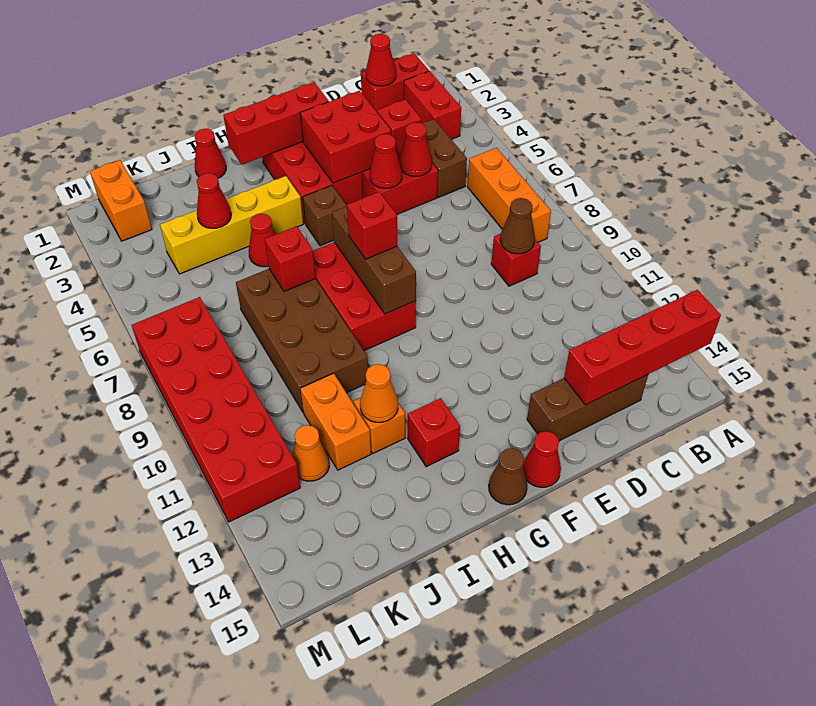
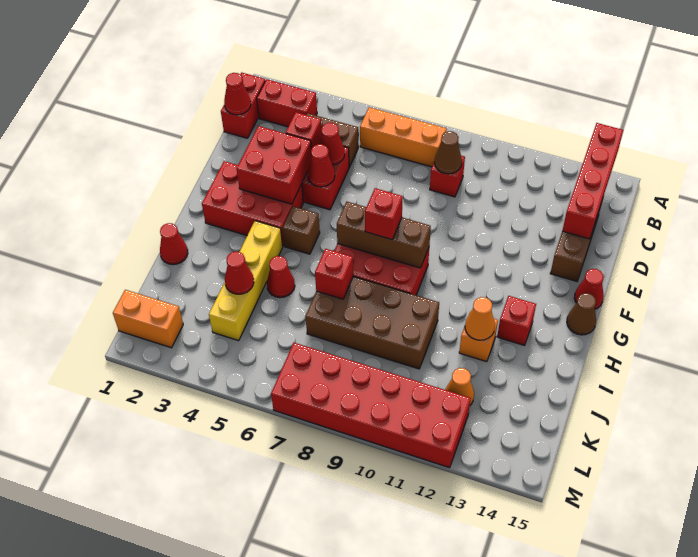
red 1x3 brick [223,82,329,164] -> none
orange 1x2 brick [300,373,371,470] -> none

